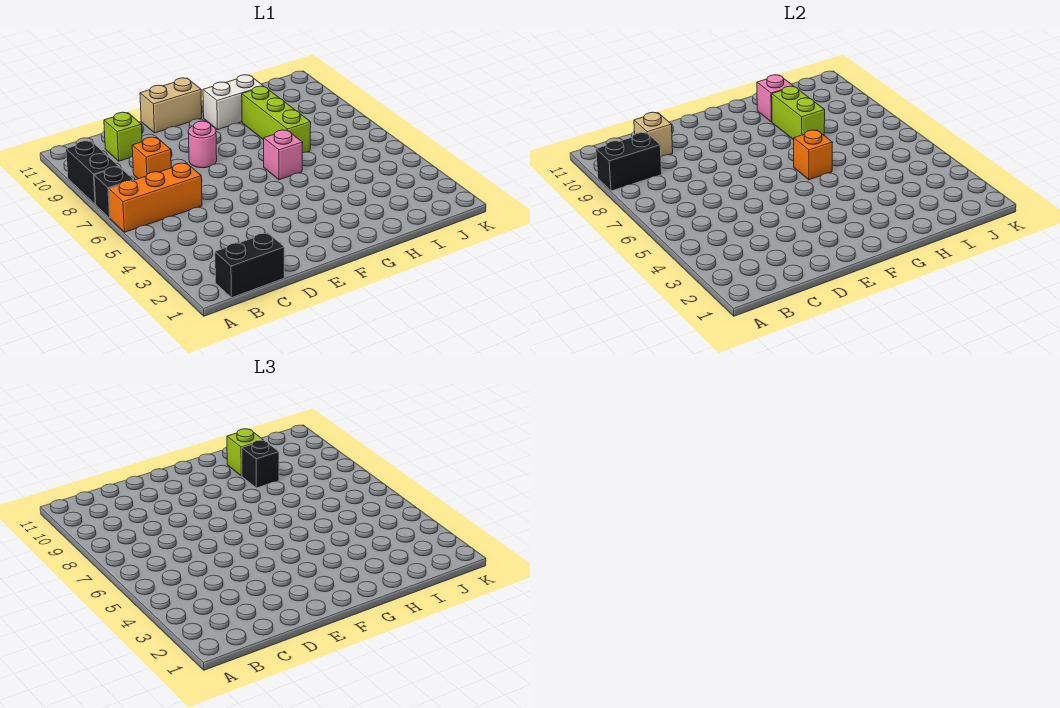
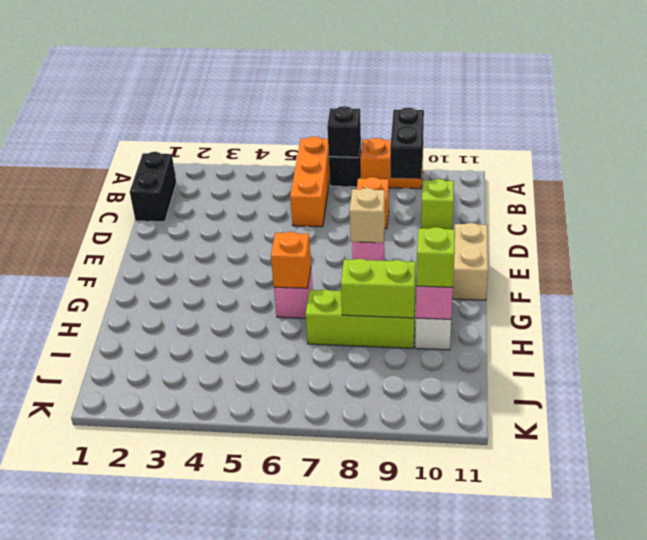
black 1x2 brick [66,141,119,204] -> orange 1x2 brick [360,138,423,189]
tan 1x1 brick [634,112,673,157] -> tan 1x1 brick moved to [350,188,385,243]
black 1x1 brick [242,440,279,488] -> black 1x1 brick moved to [327,106,361,157]

